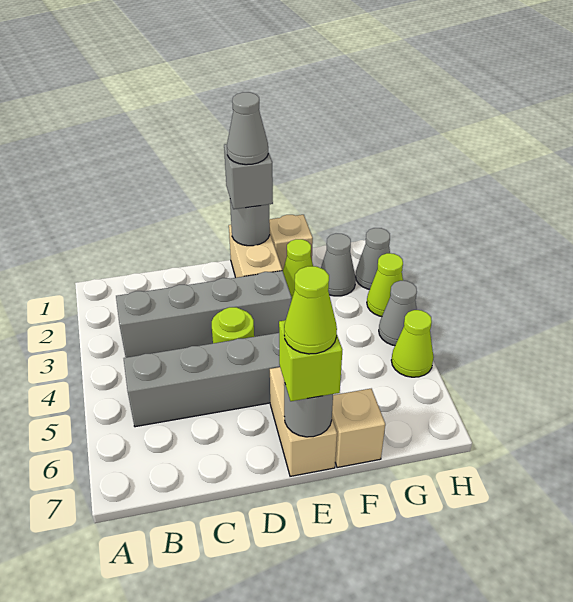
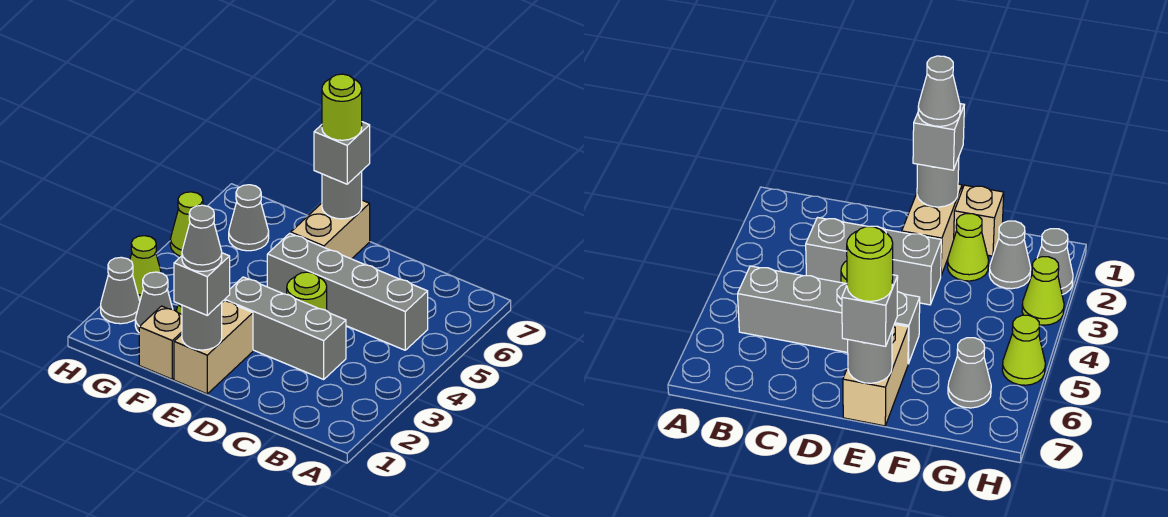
grey 1x4 brick [116,271,292,357] -> grey 1x3 brick [224,277,346,379]
lime 1x1 brick [279,320,342,401] -> grey 1x1 brick [314,122,370,184]
lime 1x1 cone [284,266,337,354] -> lime 1x1 round brick [322,74,362,140]
tan 1x1 brick [332,389,385,468] -> none
grey 1x1 cone [379,281,417,346] -> grey 1x1 cone moved to [229,185,269,251]

